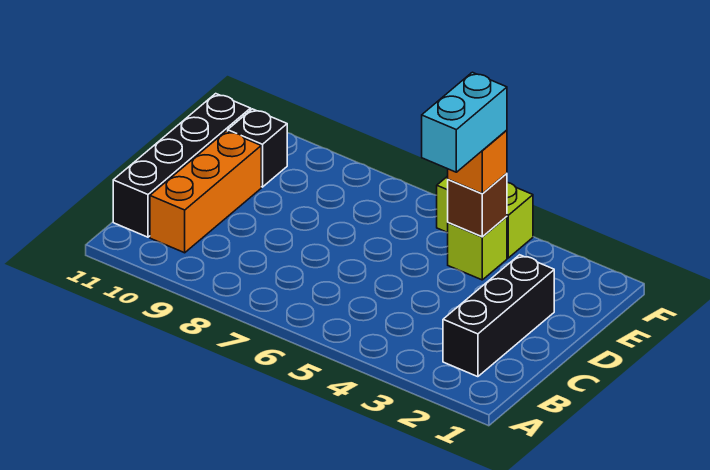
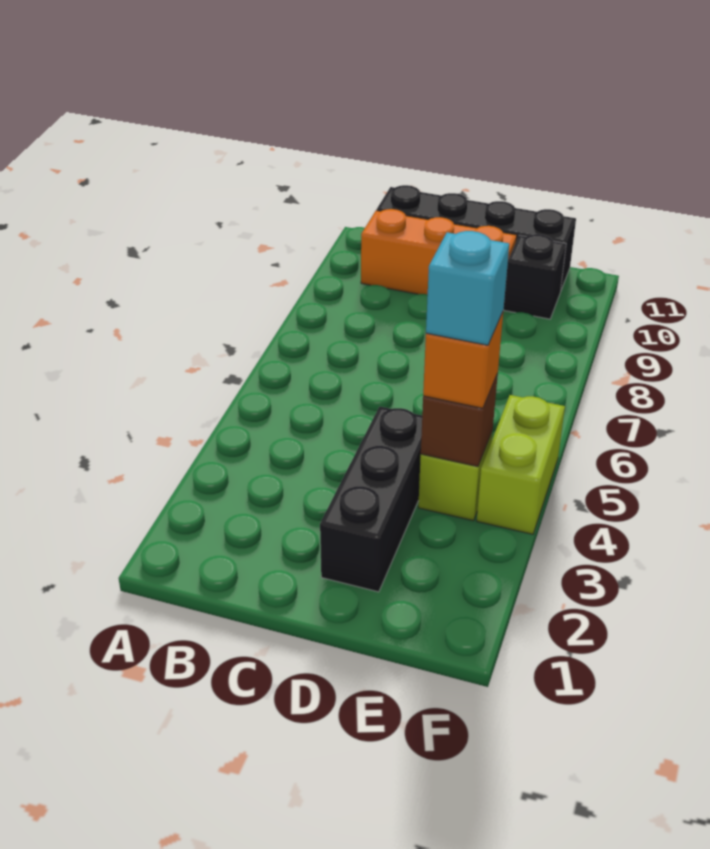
black 1x3 brick [443,255,554,377] -> black 1x3 brick turned to [320,407,422,592]
cyan 1x2 brick [422,72,507,172] -> cyan 1x1 brick [426,231,509,345]

